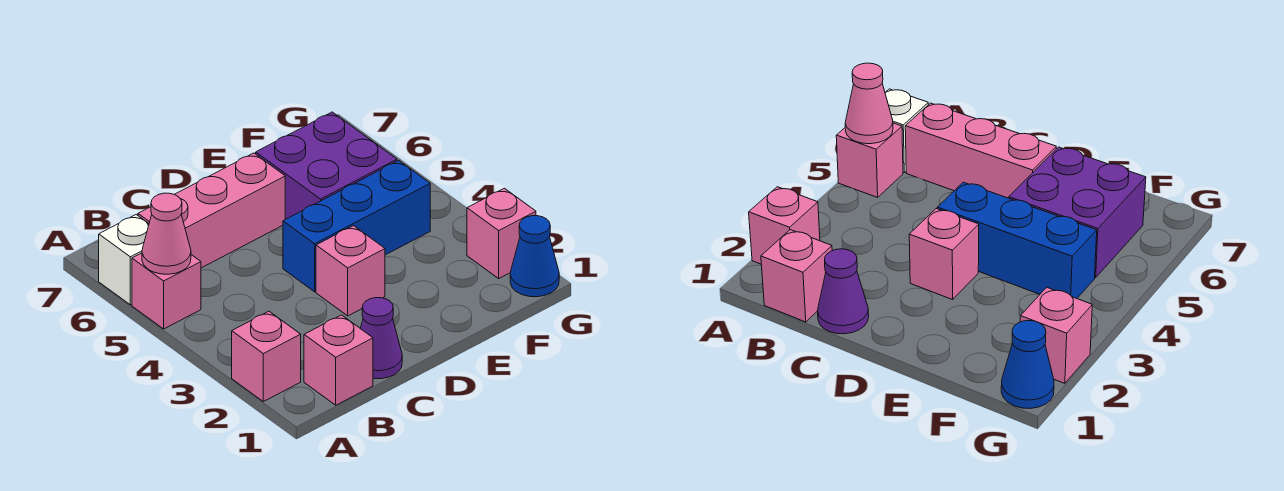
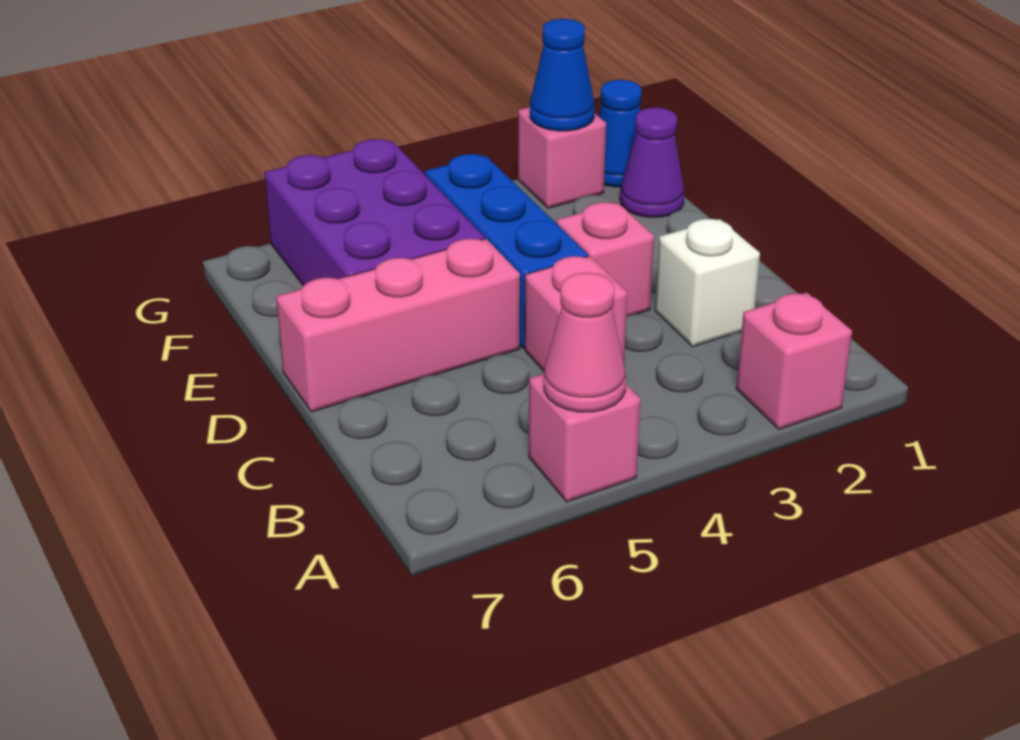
white 1x1 brick [99,215,149,305] -> white 1x1 brick moved to [655,219,760,347]
pink 1x1 brick [304,315,373,405] -> pink 1x1 brick moved to [525,256,627,371]
pink 1x3 brick [138,153,285,268] -> pink 1x3 brick turned to [276,239,520,412]
purple 1x1 cone [360,298,402,379] -> purple 1x1 cone moved to [620,108,685,217]
purple 2x2 brick [256,112,397,219] -> purple 2x3 brick [264,139,485,286]
none -> blue 1x1 cone [530,19,595,131]

